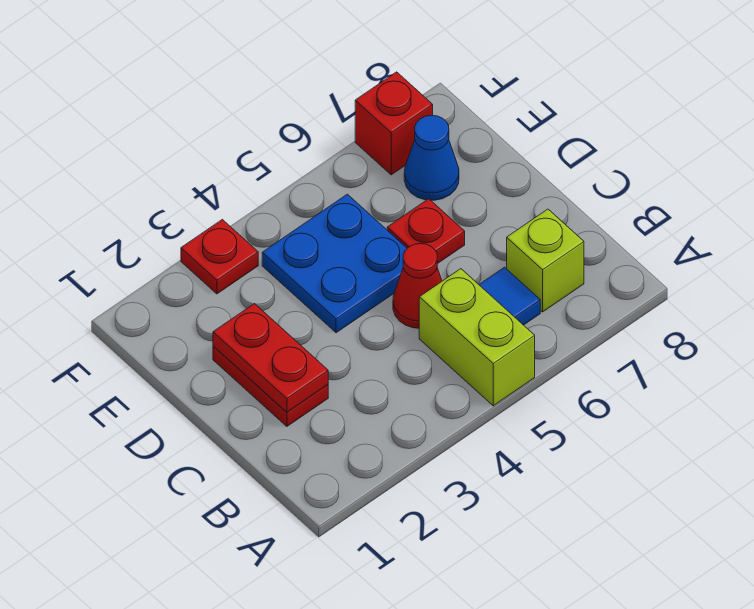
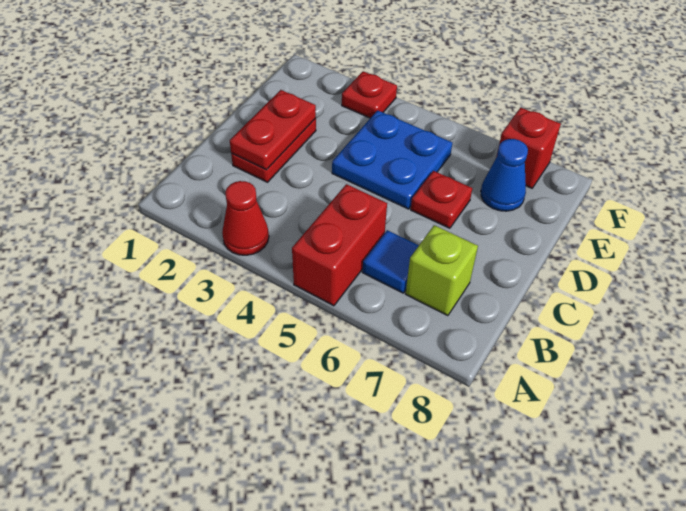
lime 1x2 brick [419,269,535,406] -> red 1x2 brick [292,184,387,306]
red 1x1 cone [393,244,442,328] -> red 1x1 cone moved to [222,181,269,255]

